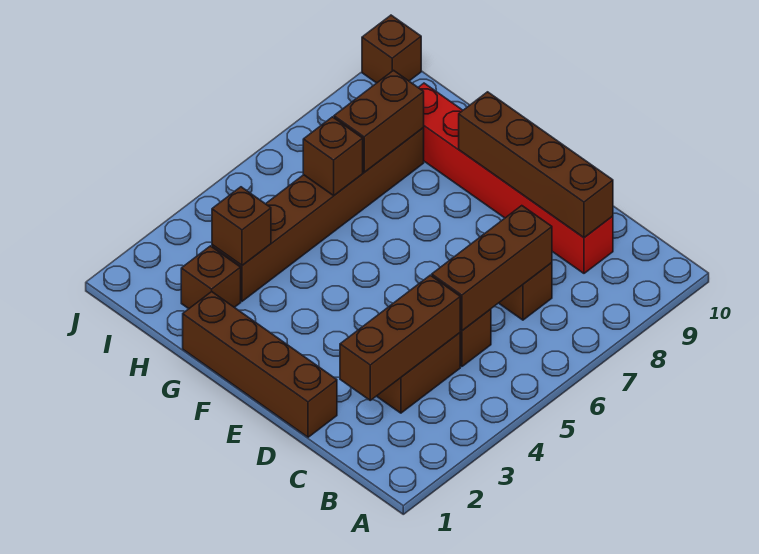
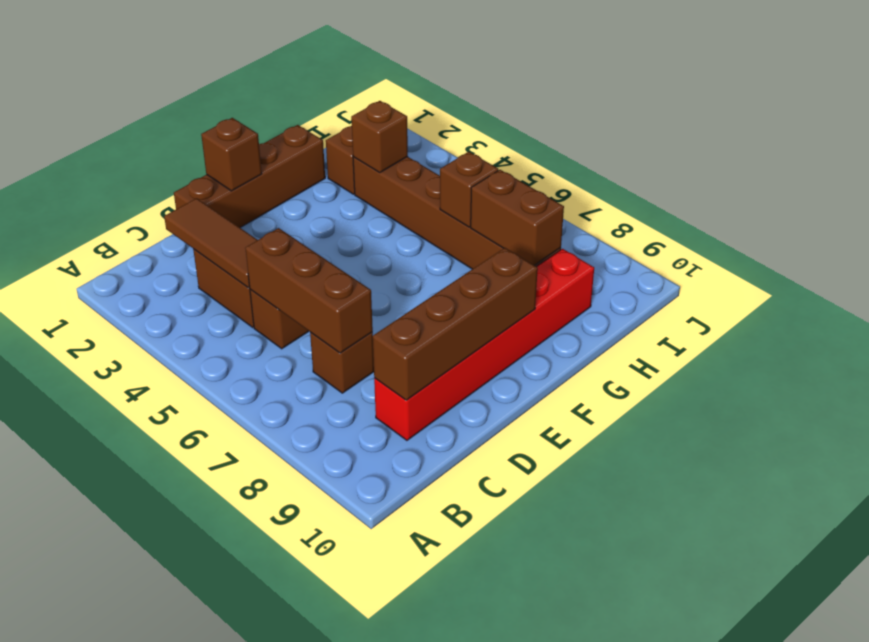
brown 1x3 brick [340,275,460,400] -> brown 1x3 tile [164,198,257,288]
brown 1x1 brick [362,15,421,83] -> brown 1x1 brick moved to [201,118,262,191]

